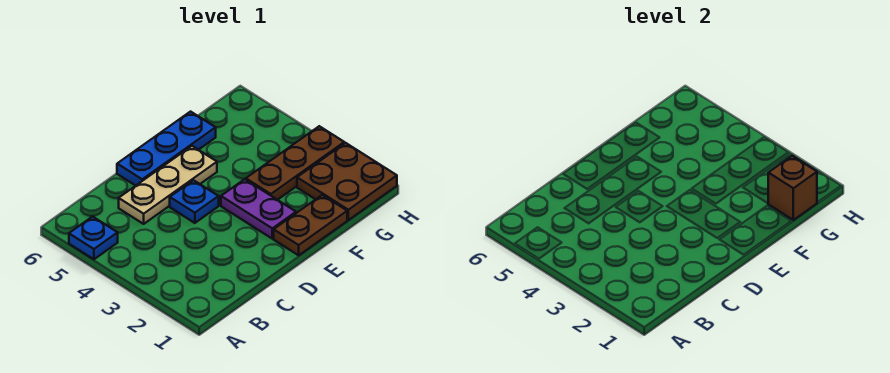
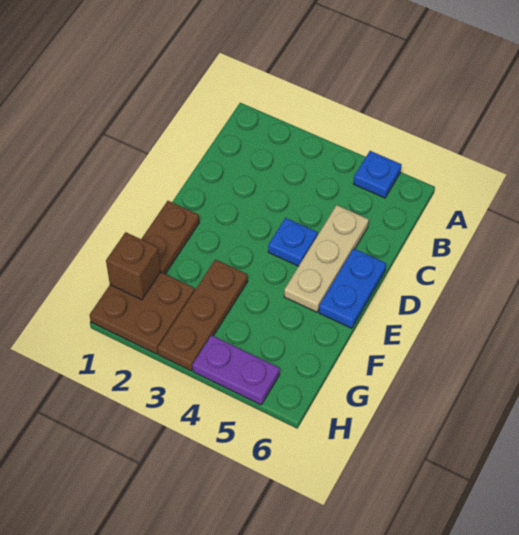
blue 1x3 plate [117,112,216,186] -> blue 1x2 plate [319,248,386,328]
purple 1x2 plate [221,179,296,239] -> purple 1x2 plate moved to [192,335,280,405]

